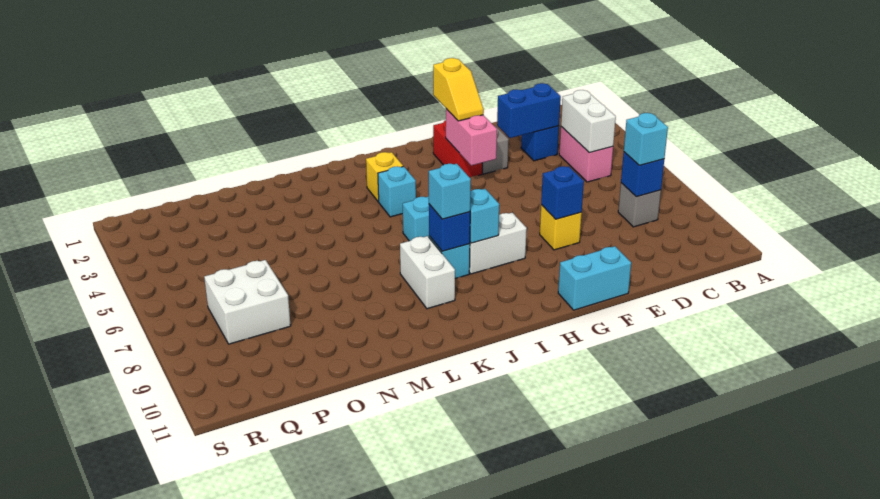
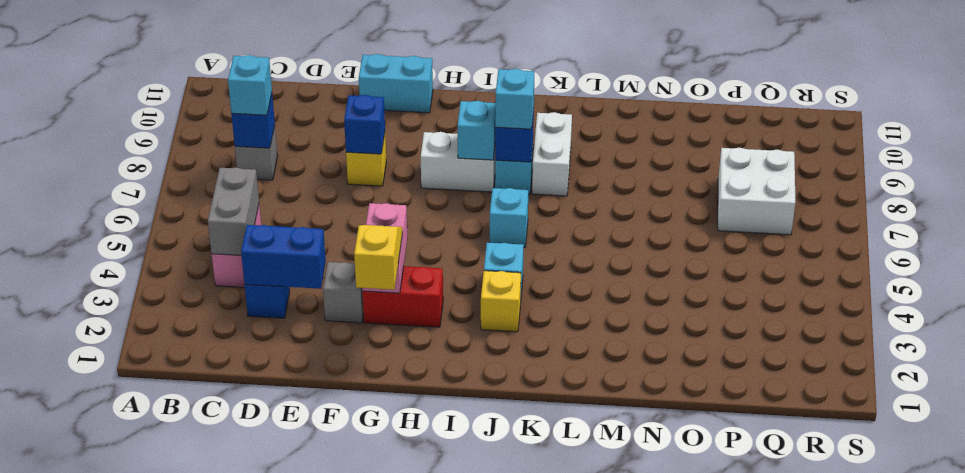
white 1x2 brick [561,90,616,153] -> grey 1x2 brick [208,167,259,255]
red 1x2 brick [433,120,482,177] -> red 1x2 brick turned to [362,266,443,327]

